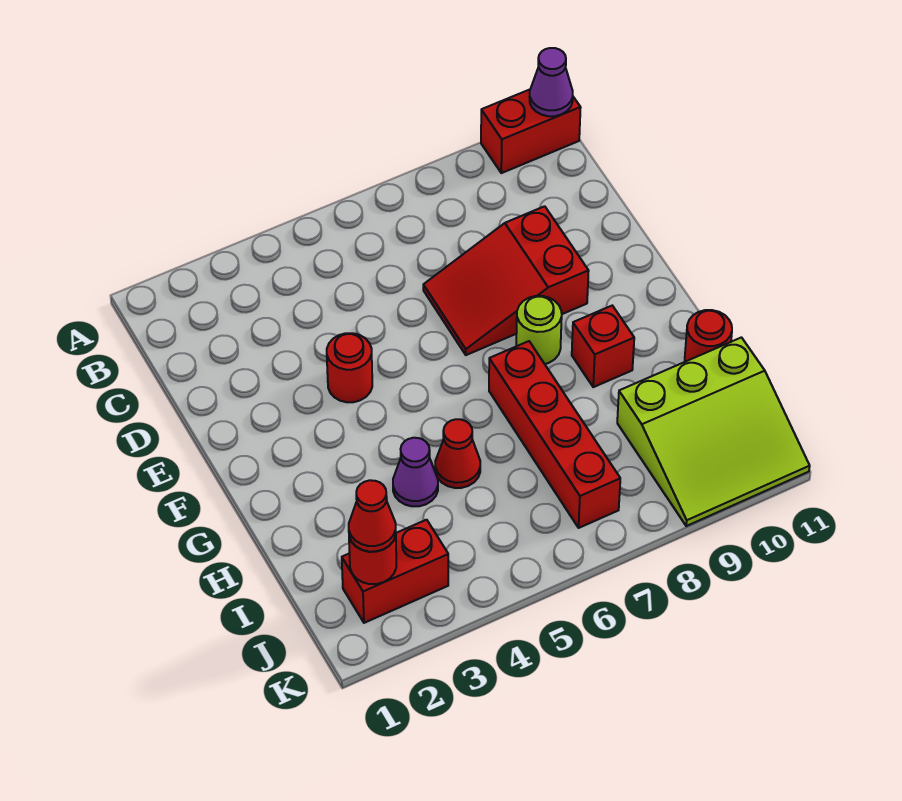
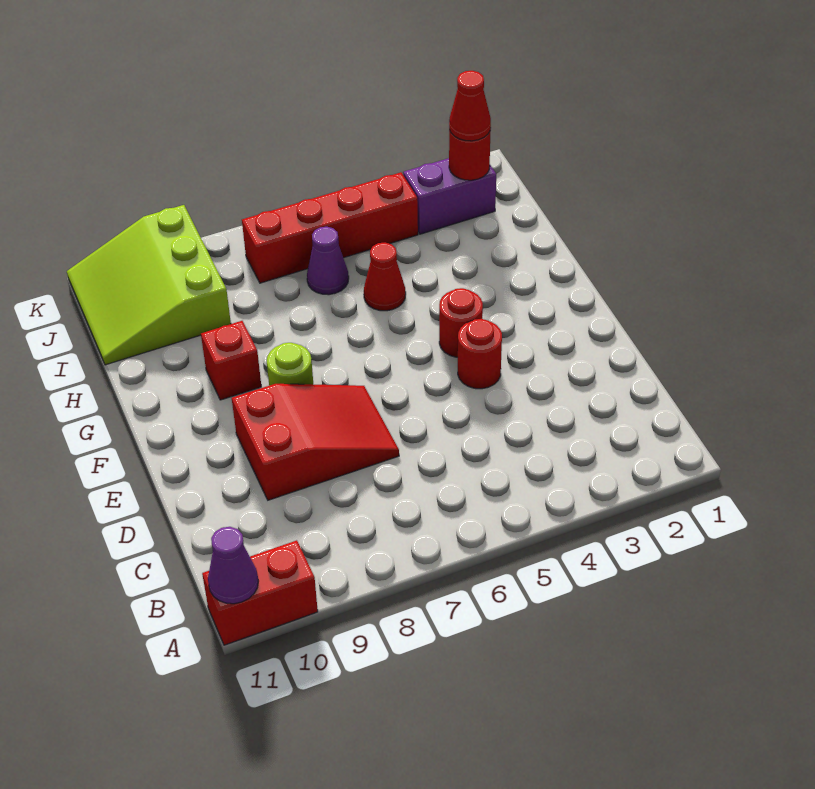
red 1x4 brick [489,341,620,528] -> red 1x4 brick turned to [242,172,418,283]
purple 1x1 cone [393,438,438,506] -> purple 1x1 cone moved to [307,227,349,295]
red 1x1 round brick [685,310,732,362] -> red 1x1 round brick moved to [439,288,483,357]
lime 3x3 slope [617,337,810,526] -> lime 3x3 slope turned to [67,205,231,365]
red 1x2 brick [342,520,448,623] -> purple 1x2 brick [403,158,496,234]

